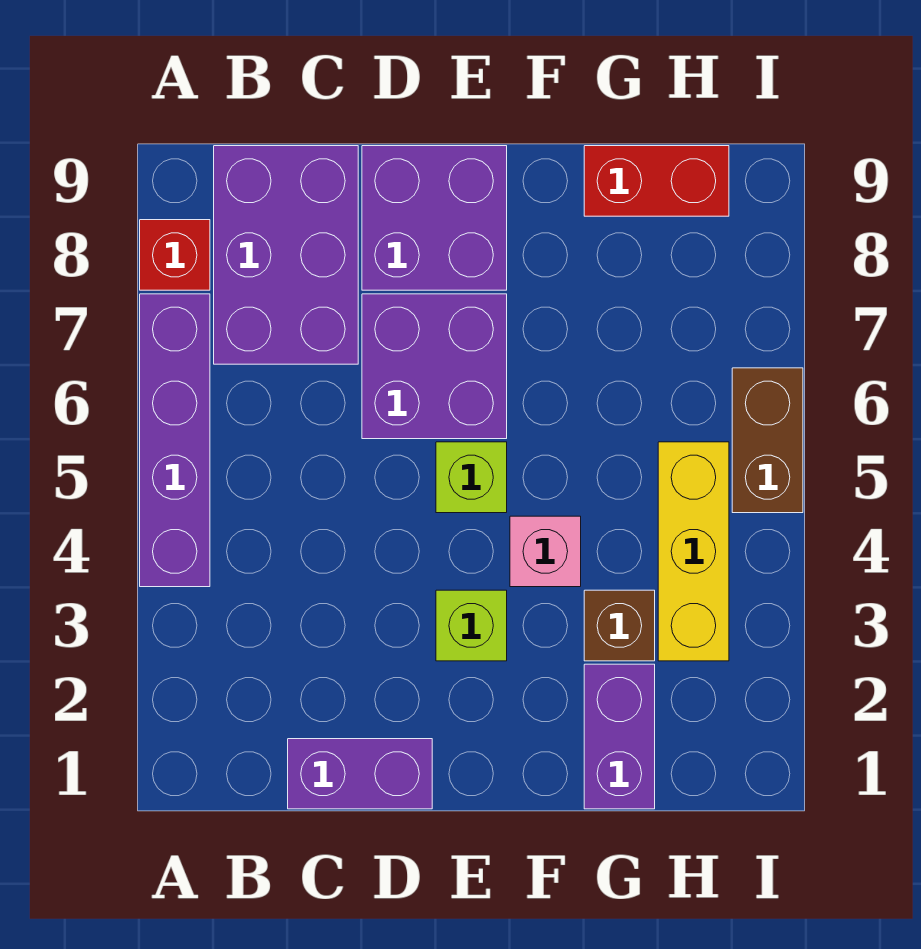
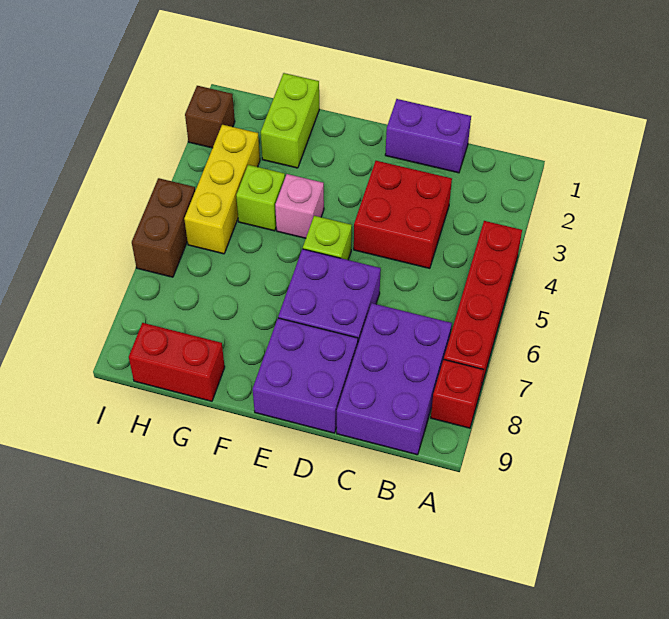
purple 1x4 brick [140,294,210,587] -> red 1x4 brick [444,221,522,391]
none -> red 2x2 brick [354,161,452,268]
lime 1x1 brick [436,590,507,661] -> lime 1x1 brick moved to [236,165,285,231]
purple 1x2 brick [584,664,655,809] -> lime 1x2 brick [261,73,319,168]
brown 1x1 brick [584,590,655,661] -> brown 1x1 brick moved to [185,86,235,148]

